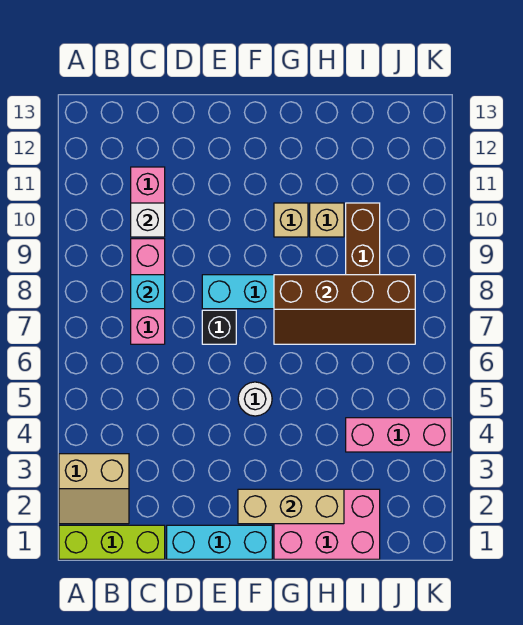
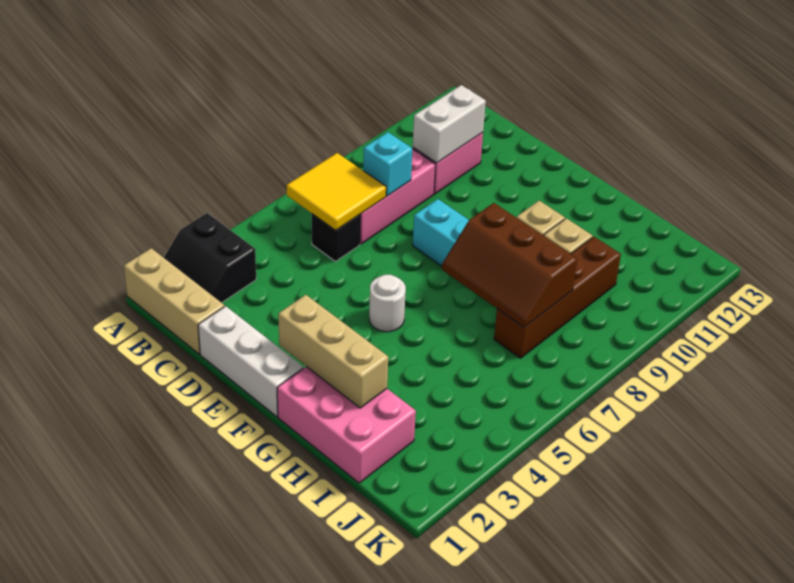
lime 1x3 brick [59,525,165,559] -> tan 1x3 brick [124,248,225,354]
tan 2x2 slope [59,454,129,524] -> black 2x2 slope [164,213,256,303]
none -> yellow 2x2 tile [286,153,386,230]
white 1x1 brick [131,203,165,237] -> white 1x2 brick [413,85,486,163]
cyan 1x3 brick [167,525,272,559] -> white 1x3 brick [198,306,303,416]
black 1x1 brick [202,310,236,344] -> black 1x1 brick moved to [312,214,360,261]
brown 2x4 slope [274,275,415,344] -> brown 2x3 slope [442,203,577,327]
pink 1x3 brick [346,418,451,452] -> none

